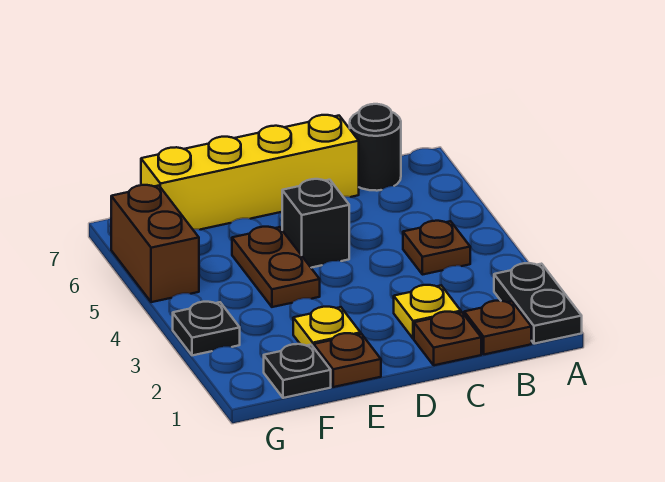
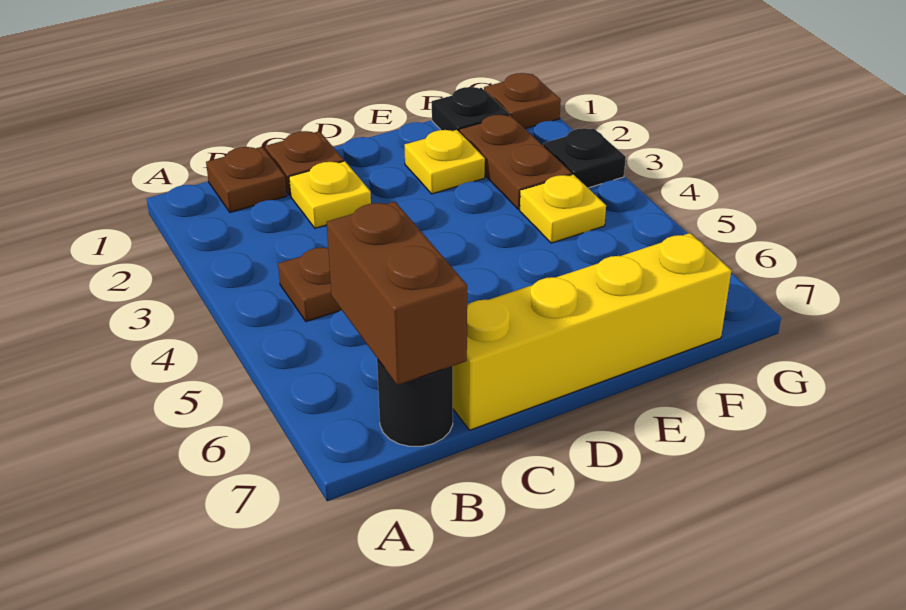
black 1x2 plate [494,263,582,344] -> none
black 1x1 brick [282,179,349,268] -> none
brown 1x1 plate [314,333,381,387] -> brown 1x1 plate moved to [484,73,561,129]
brown 1x2 plate [232,227,320,307] -> brown 1x2 plate moved to [460,115,572,209]
none -> yellow 1x1 plate [520,174,606,243]
brown 1x2 brick [111,185,199,302] -> brown 1x2 brick moved to [327,202,467,385]

